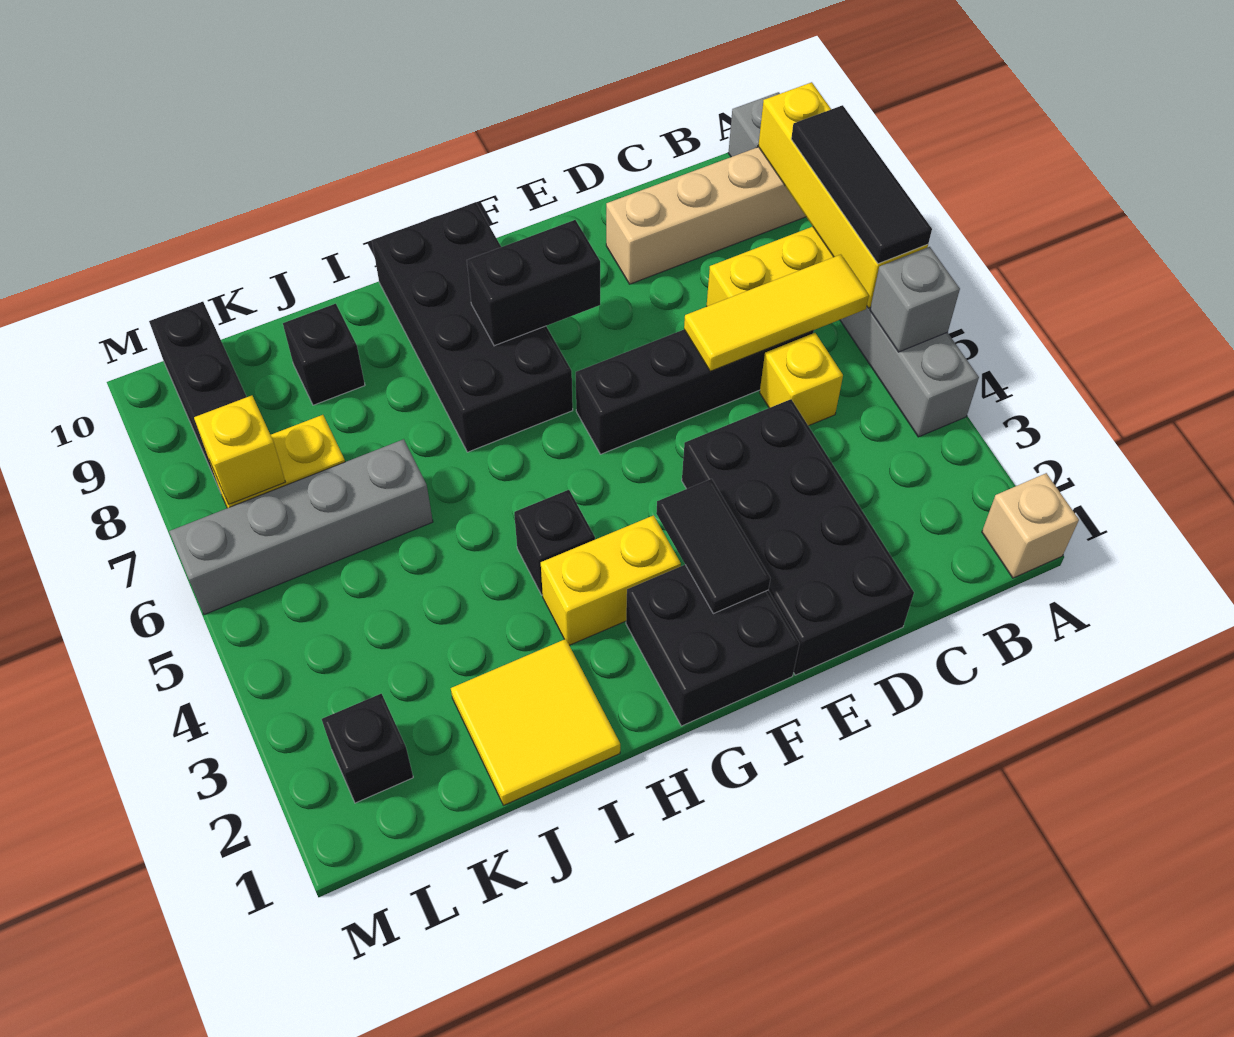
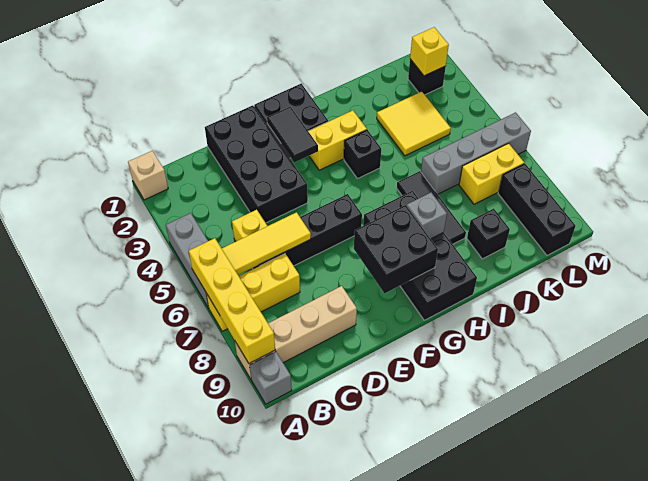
grey 1x1 brick [870,247,960,352] -> grey 1x1 brick moved to [407,193,447,239]
black 1x3 tile [791,105,932,264] -> black 1x3 tile moved to [397,171,466,244]
black 1x2 brick [467,220,600,346] -> black 2x2 brick [354,205,438,293]
yellow 2x2 tile [451,639,620,805] -> yellow 2x2 tile moved to [377,92,451,156]
yellow 1x1 brick [194,396,285,504] -> yellow 1x1 brick moved to [410,27,449,76]

